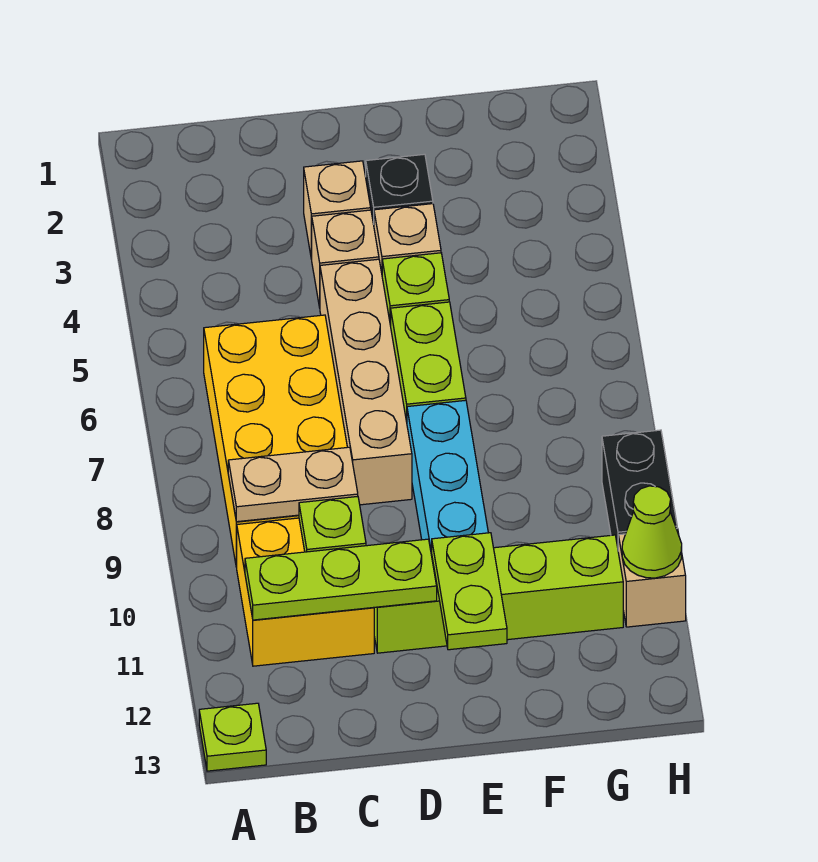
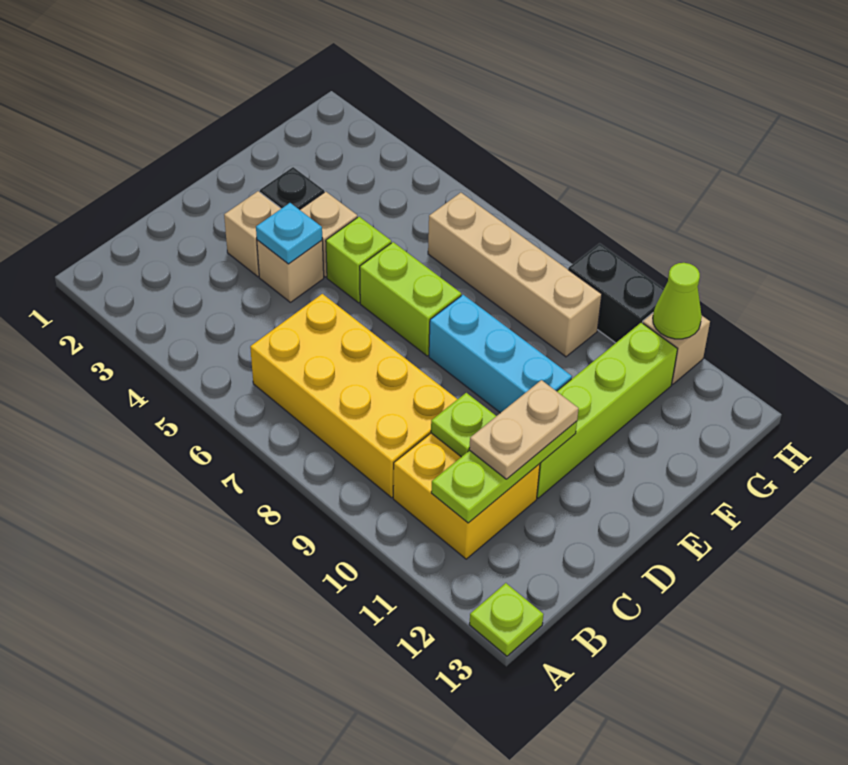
tan 1x2 plate [228,447,358,522] -> tan 1x2 plate moved to [469,380,579,479]
none -> cyan 1x1 plate [256,203,322,264]
tan 1x4 brick [320,259,412,505] -> tan 1x4 brick moved to [428,193,602,357]
lime 1x2 plate [431,533,507,650] -> none

